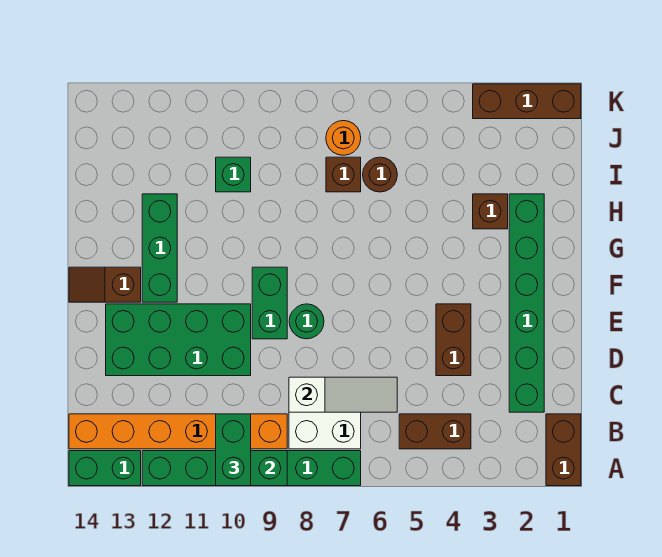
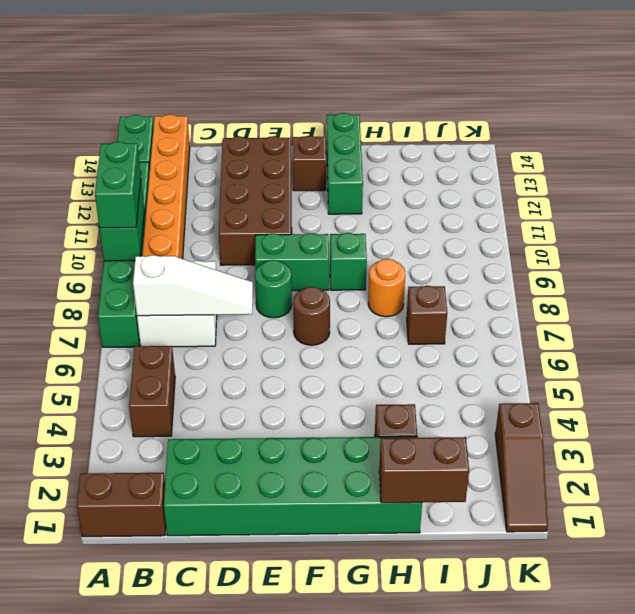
green 1x2 brick [216,414,251,486] -> green 1x2 brick turned to [95,142,141,228]
green 1x6 brick [509,194,544,412] -> green 2x6 brick [164,437,422,536]
white 1x3 slope [289,377,397,412] -> white 1x3 slope turned to [133,255,253,316]
brown 1x2 brick [436,304,471,376] -> brown 1x2 brick moved to [379,437,469,503]
green 2x4 brick [106,304,251,376] -> brown 2x4 brick [219,136,292,265]
green 1x3 brick [142,194,177,302] -> green 1x3 brick turned to [327,113,363,214]
brown 1x1 round brick [363,157,397,192] -> brown 1x1 round brick moved to [293,287,330,345]
green 1x1 brick [216,157,251,192] -> green 1x1 brick moved to [330,233,367,290]
orange 1x1 round brick [326,121,361,155] -> orange 1x1 round brick moved to [368,259,405,317]
brown 1x3 brick [473,84,581,119] -> brown 1x3 slope [495,403,548,532]

